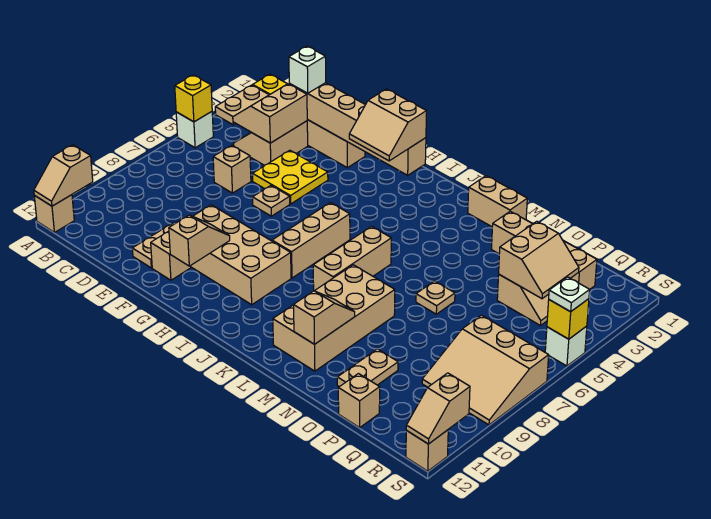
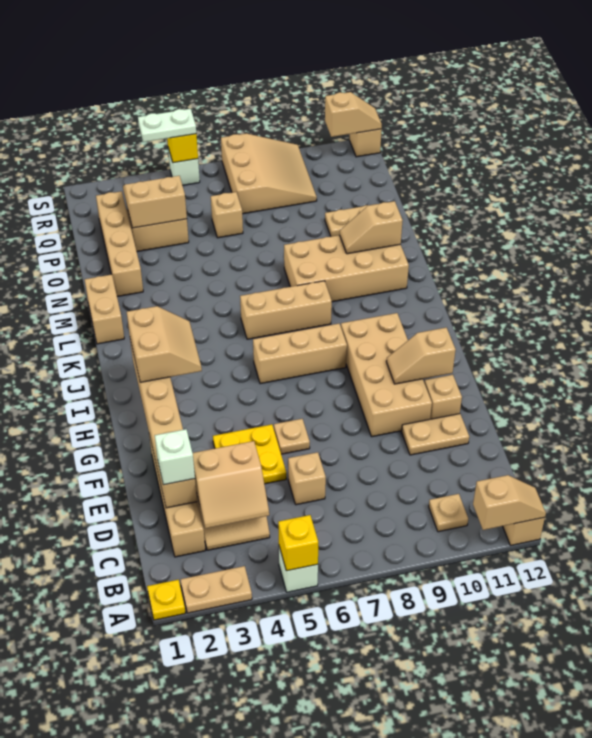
tan 1x1 plate [416,281,455,314] -> tan 1x1 plate moved to [429,494,468,532]
tan 1x1 brick [338,374,380,428] -> tan 1x1 brick moved to [211,192,243,238]
white 1x1 plate [549,277,590,312] -> white 1x2 plate [138,109,196,142]

